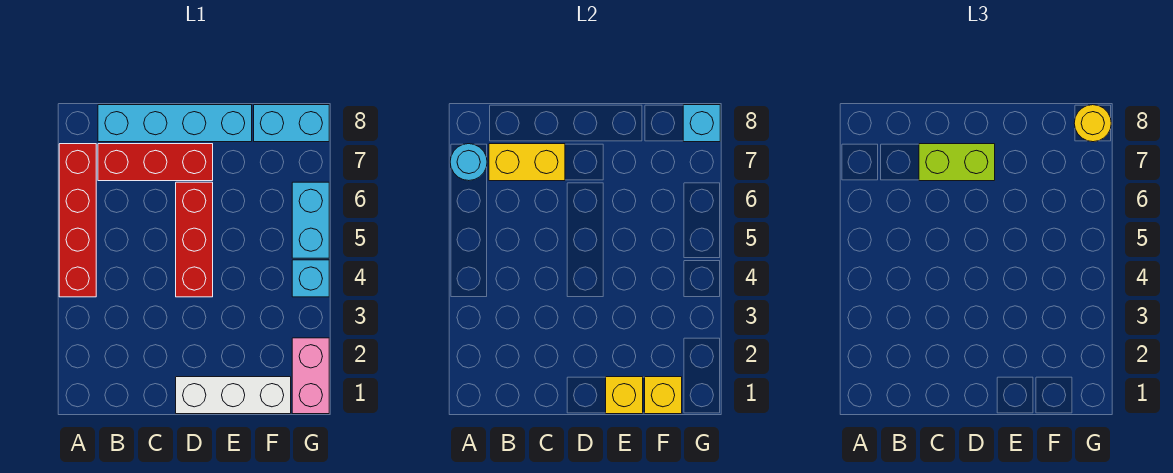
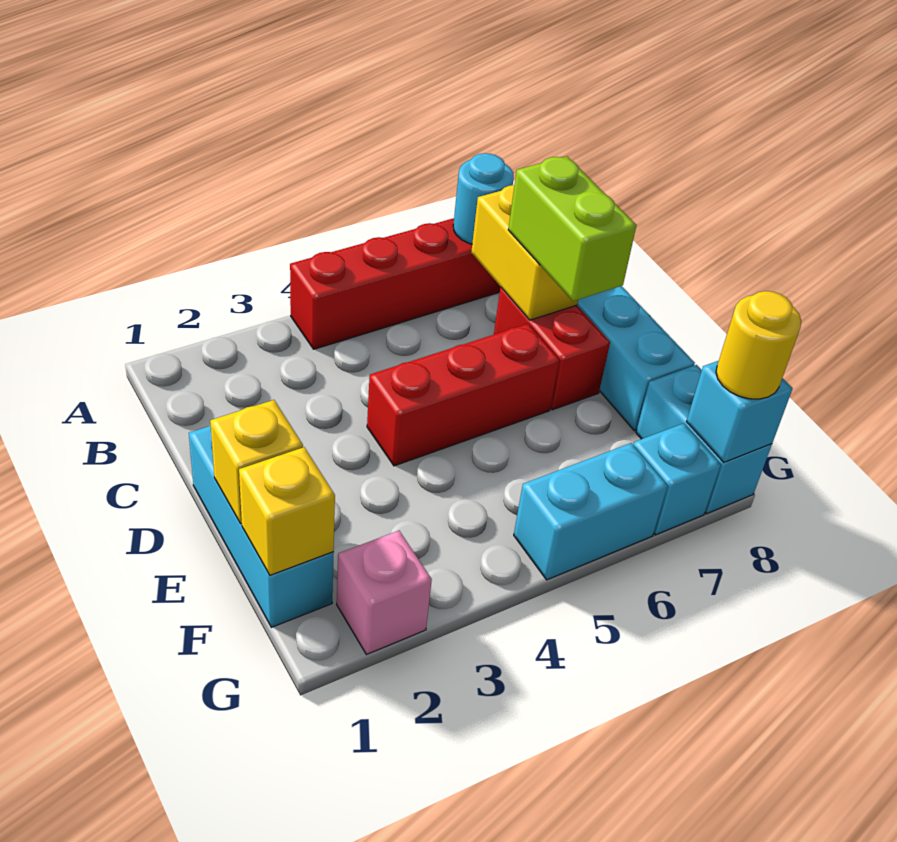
red 1x3 brick [98,144,213,181] -> red 1x2 brick [494,287,610,410]
white 1x3 brick [176,377,291,414] -> cyan 1x3 brick [189,426,334,627]
pink 1x2 brick [292,338,329,414] -> pink 1x1 brick [337,531,432,655]
cyan 1x1 brick [292,260,329,297] -> cyan 1x1 brick moved to [633,423,721,535]

